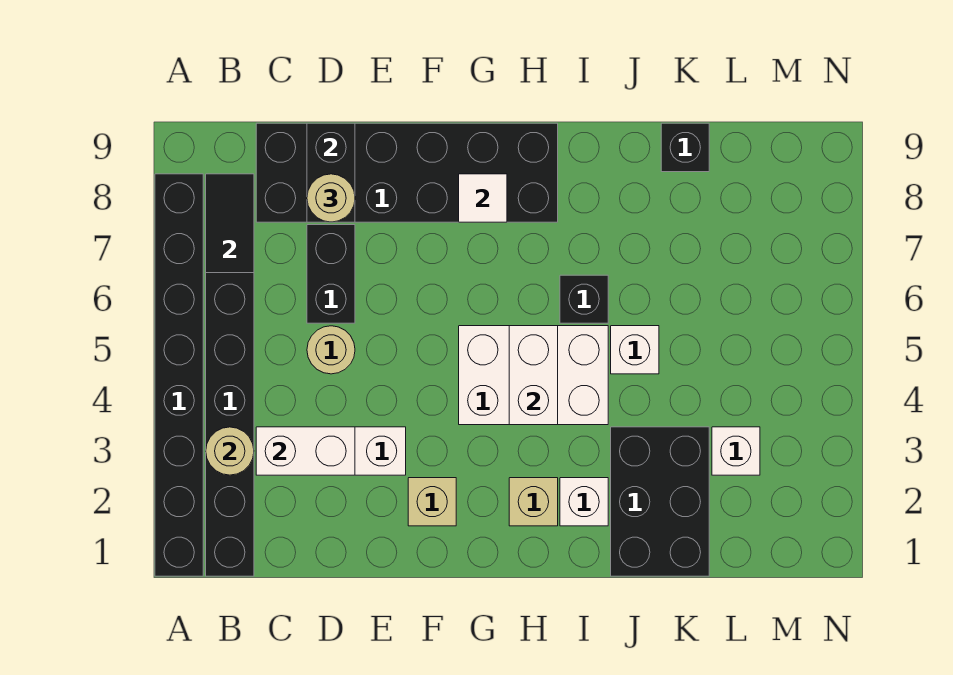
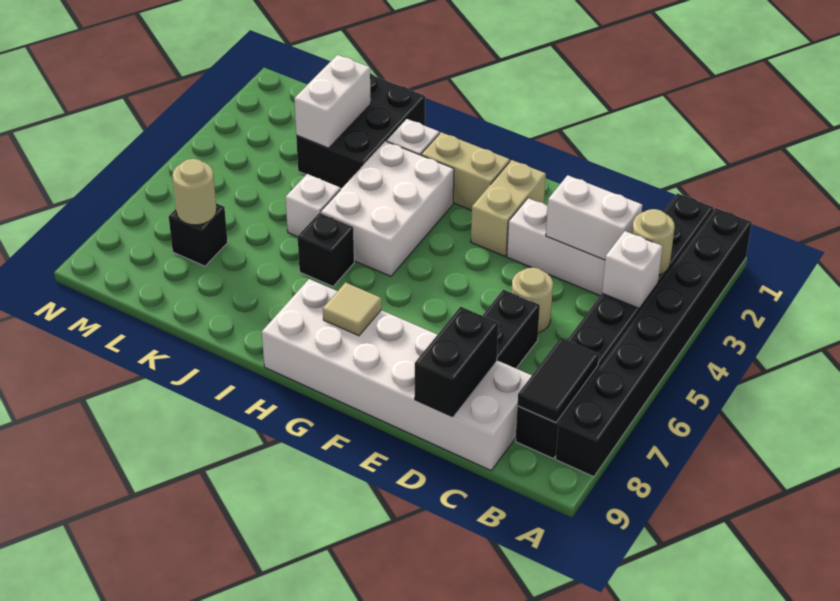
black 2x6 brick [256,123,558,222] -> white 2x6 brick [262,279,532,470]
tan 1x1 round brick [307,174,355,222] -> tan 1x1 round brick moved to [172,159,217,225]
tan 1x1 brick [408,478,456,526] -> tan 1x2 brick [471,160,546,256]
white 2x3 brick [459,326,608,425] -> white 2x3 brick turned to [321,141,454,276]
white 1x1 tile [459,174,507,222] -> tan 1x1 tile [323,283,381,336]
tan 1x1 brick [509,478,558,526] -> tan 1x2 brick [421,132,510,210]
white 1x2 brick [509,326,558,425] -> white 1x2 brick moved to [294,55,371,148]
black 1x1 brick [661,123,709,172] -> black 1x1 brick moved to [169,203,228,266]
white 1x1 brick [712,427,760,475] -> white 1x1 brick moved to [602,231,662,308]

